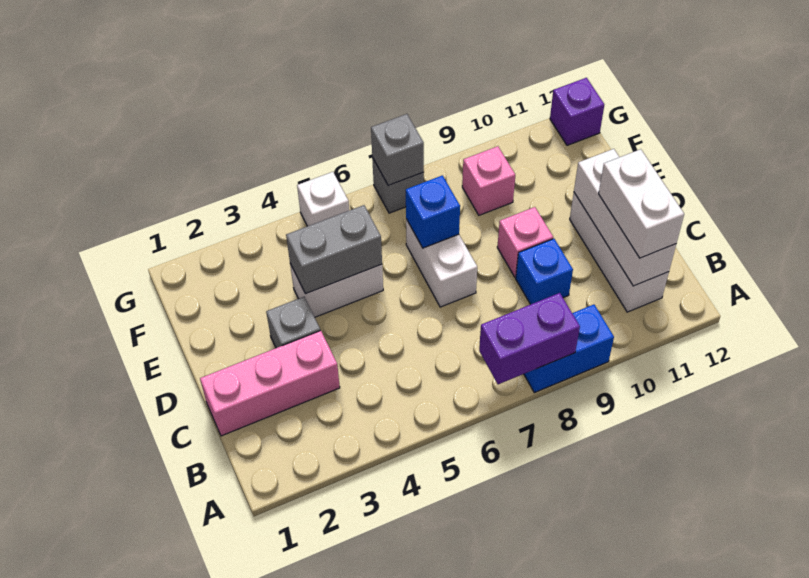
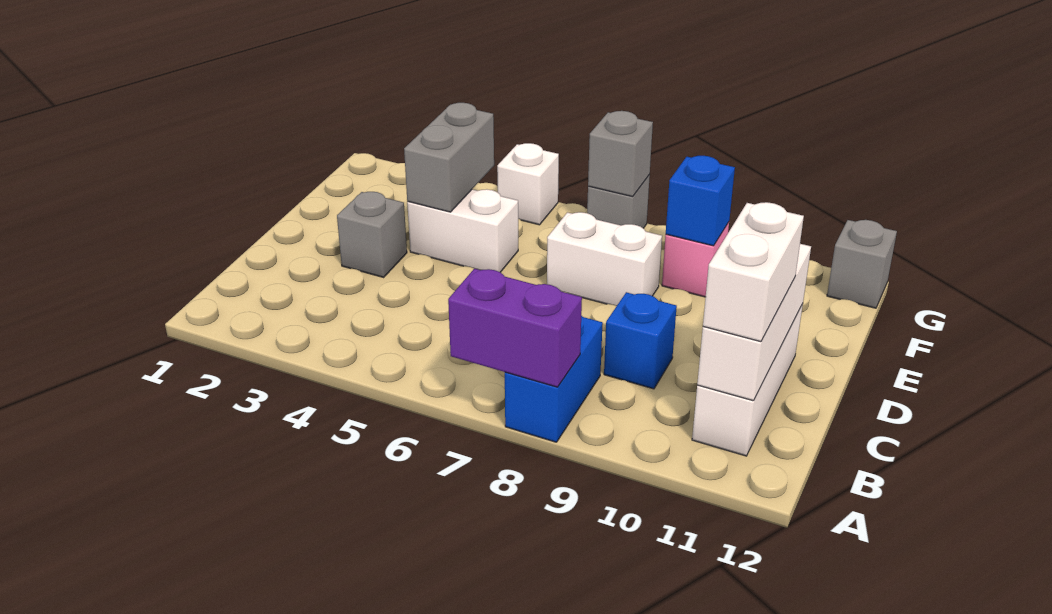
blue 1x2 brick [524,305,614,393] -> blue 1x2 brick turned to [505,316,603,442]
pink 1x3 brick [200,330,340,436] -> none
white 1x2 brick [406,219,477,307] -> white 1x2 brick turned to [547,212,662,306]
pink 1x1 brick [497,207,553,277] -> none
grey 1x2 brick [286,205,382,294] -> grey 1x2 brick turned to [404,103,494,212]
blue 1x1 brick [406,175,460,248] -> blue 1x1 brick moved to [666,156,735,246]
purple 1x1 brick [550,78,604,145] -> grey 1x1 brick [827,220,897,308]

